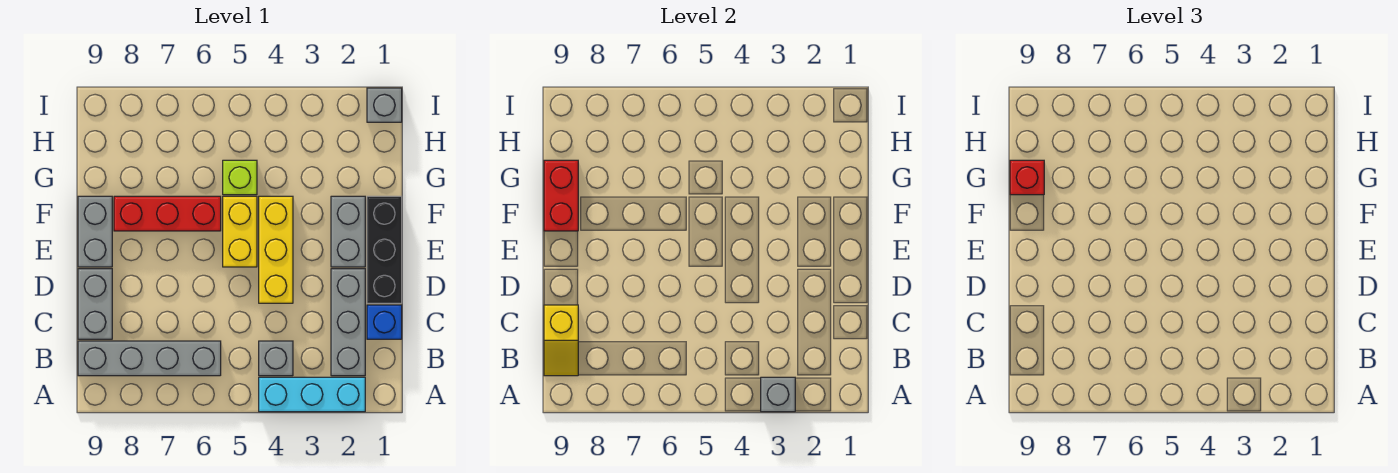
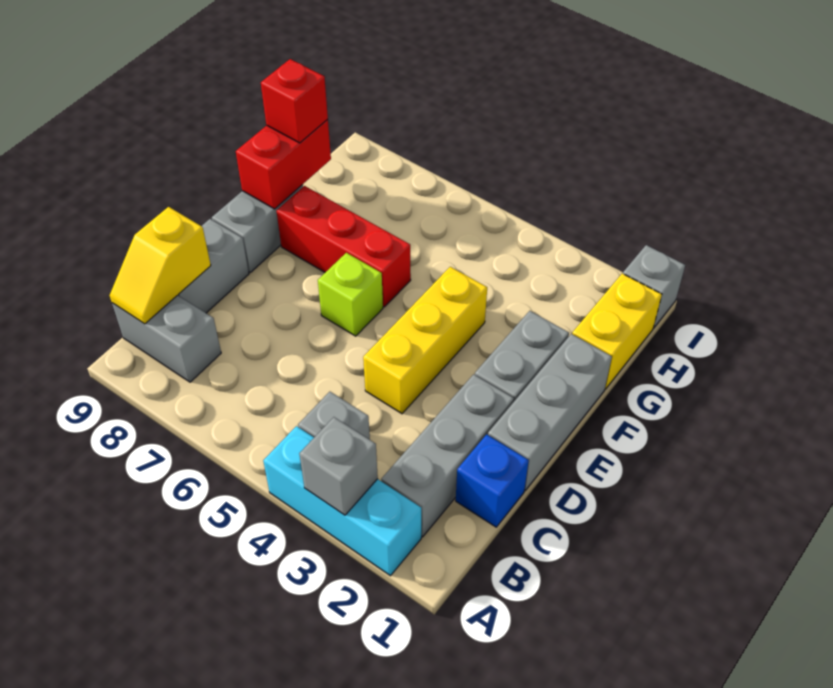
grey 1x4 brick [78,341,221,376] -> grey 1x2 brick [112,295,221,382]
black 1x3 brick [367,196,402,303] -> grey 1x3 brick [488,334,612,490]
yellow 1x2 brick [223,196,257,267] -> yellow 1x2 brick moved to [572,273,662,389]
lime 1x1 brick [223,160,257,195] -> lime 1x1 brick moved to [318,253,383,336]

